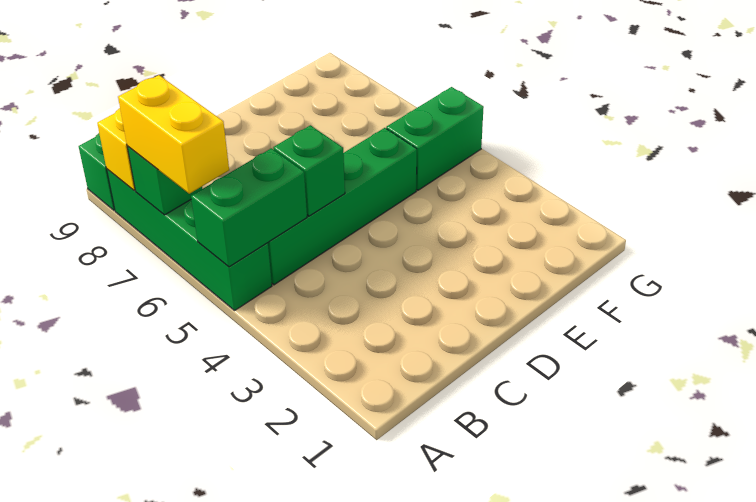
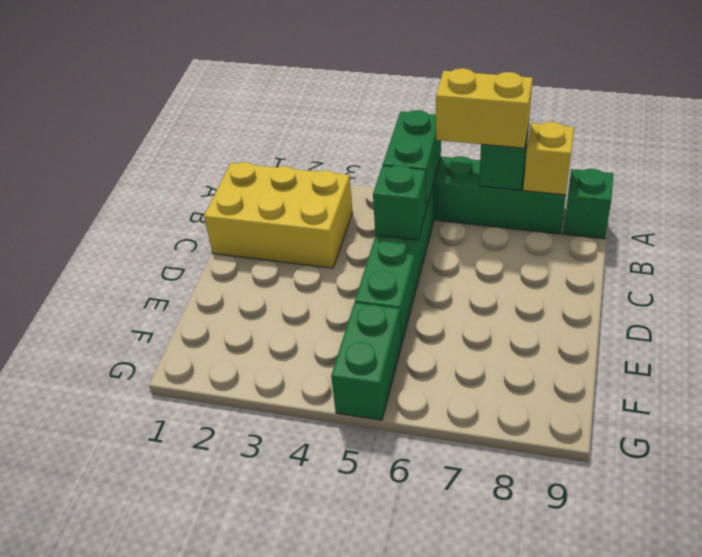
none -> yellow 2x3 brick [204,162,353,268]

